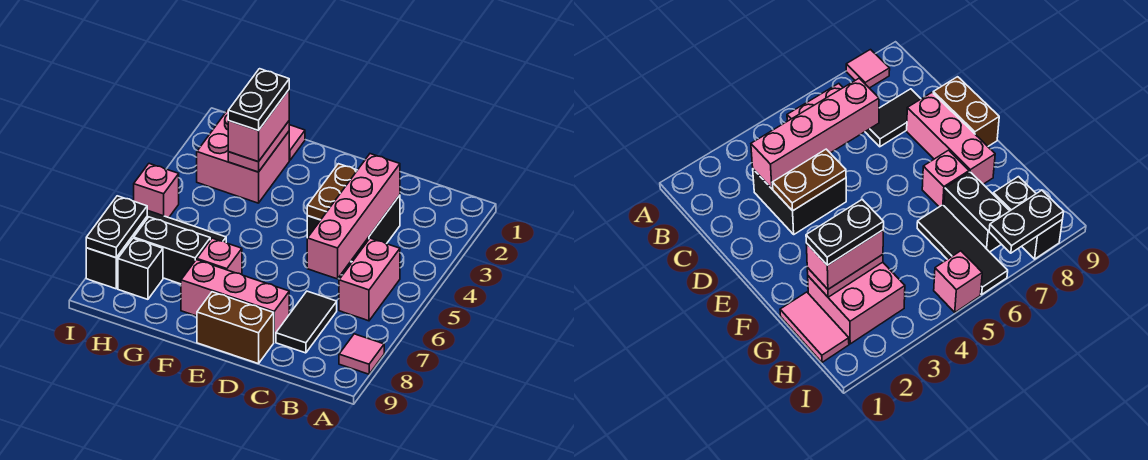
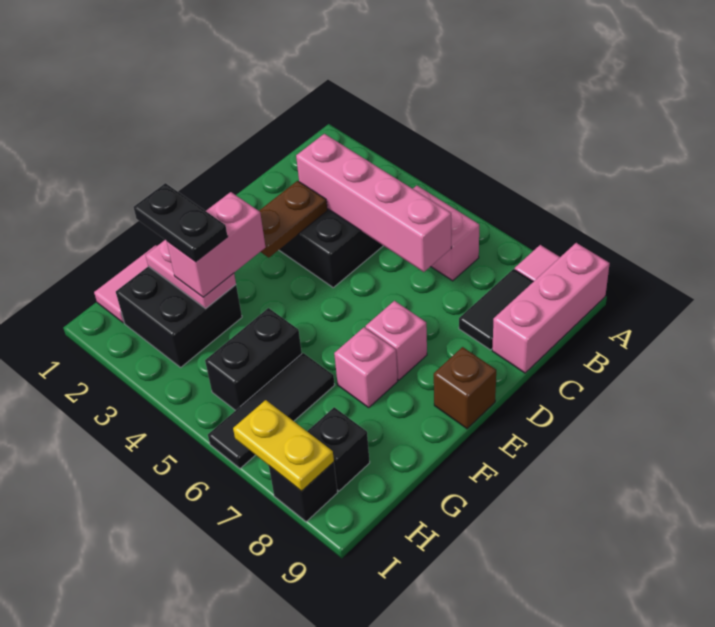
black 1x2 tile [276,291,337,353] -> black 1x2 tile turned to [459,269,533,350]
brown 1x2 plate [307,164,357,220] -> brown 1x2 plate turned to [259,181,327,258]
pink 1x3 brick [181,260,289,342] -> pink 1x3 brick moved to [492,243,610,373]
brown 1x2 brick [197,292,274,364] -> brown 1x1 brick [434,347,496,429]
pink 2x2 brick [197,110,289,203] -> black 2x2 brick [116,266,242,367]
pink 1x2 brick [228,90,289,162] -> pink 1x2 brick turned to [167,192,266,297]
black 1x2 brick [134,217,210,284] -> black 1x2 brick moved to [205,308,302,411]
pink 1x1 brick [134,164,179,218] -> pink 1x1 brick moved to [366,301,427,380]
black 1x2 plate [86,196,147,258] -> yellow 1x2 plate [233,400,334,491]

